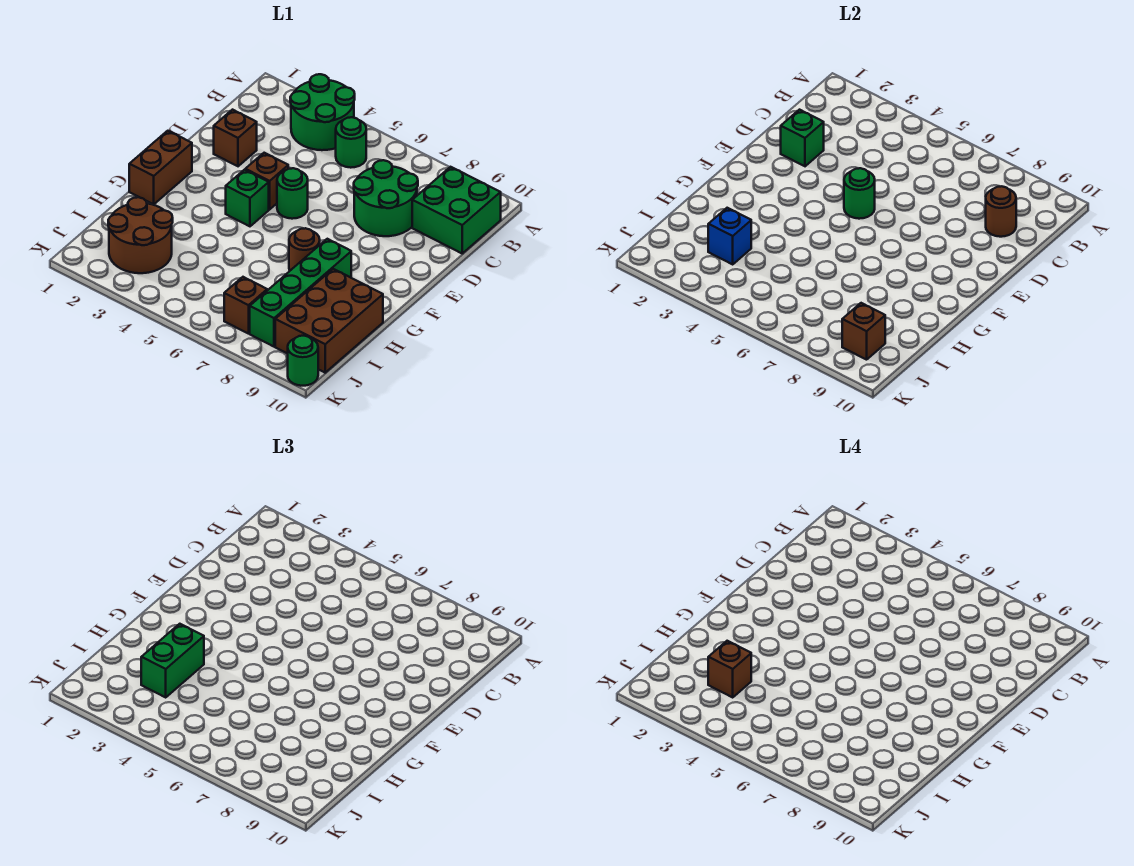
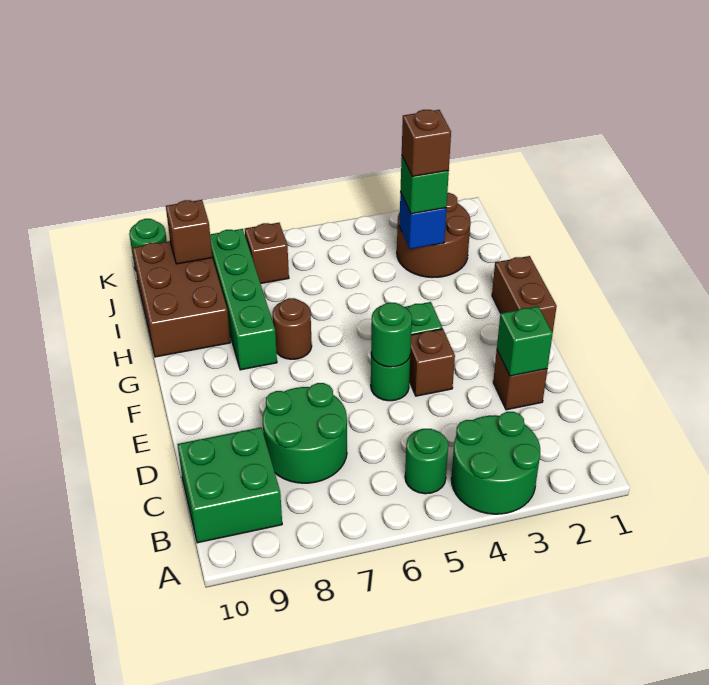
brown 1x1 round brick [986,186,1016,237] -> none
green 1x2 brick [141,624,204,697] -> green 1x1 brick [400,156,449,214]

